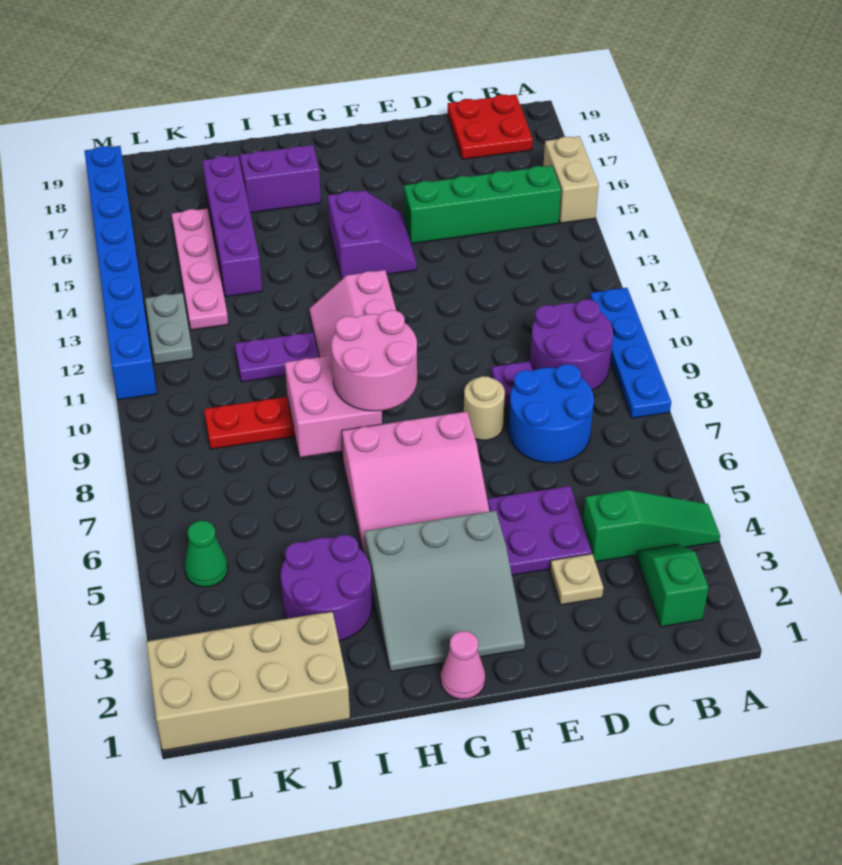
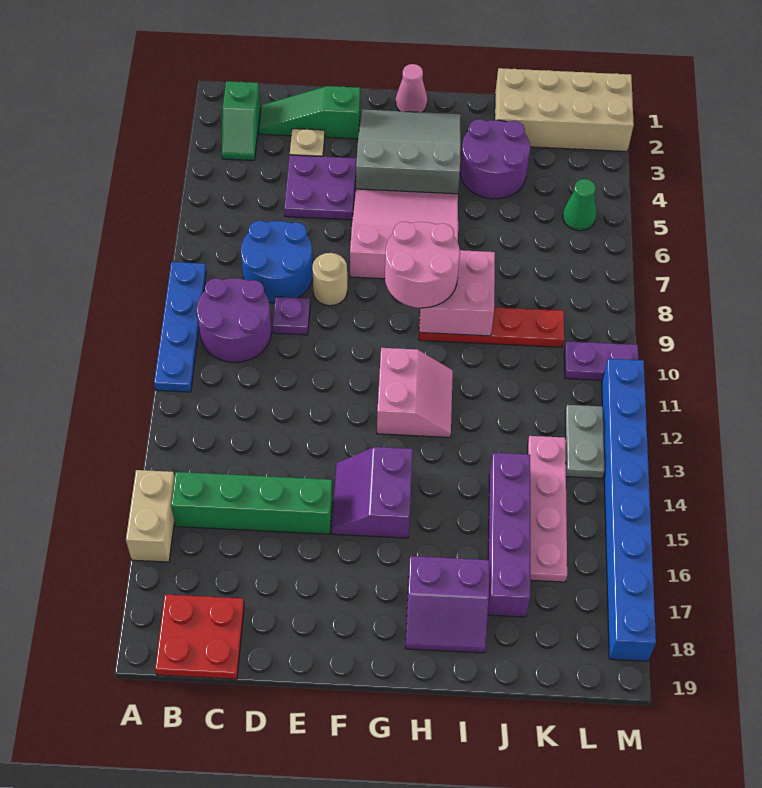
green 1x3 slope [583,490,720,562] -> green 1x3 slope moved to [259,86,360,139]
purple 1x2 plate [235,332,319,382] -> purple 1x2 plate moved to [564,341,638,380]

